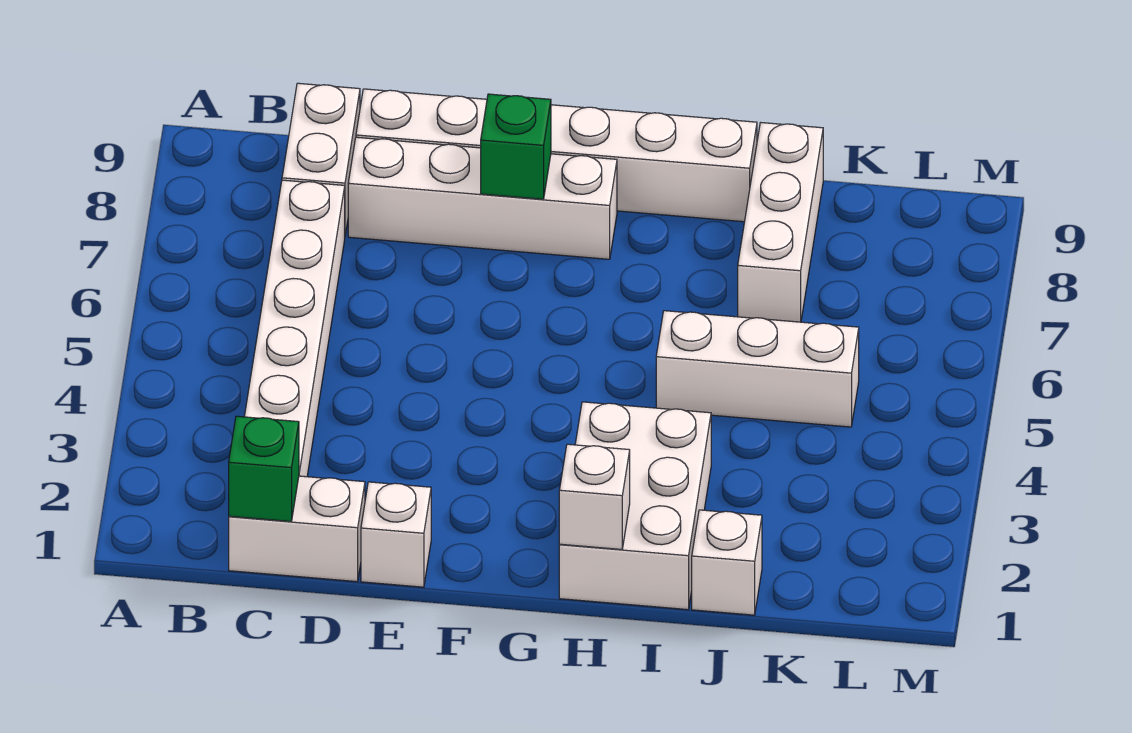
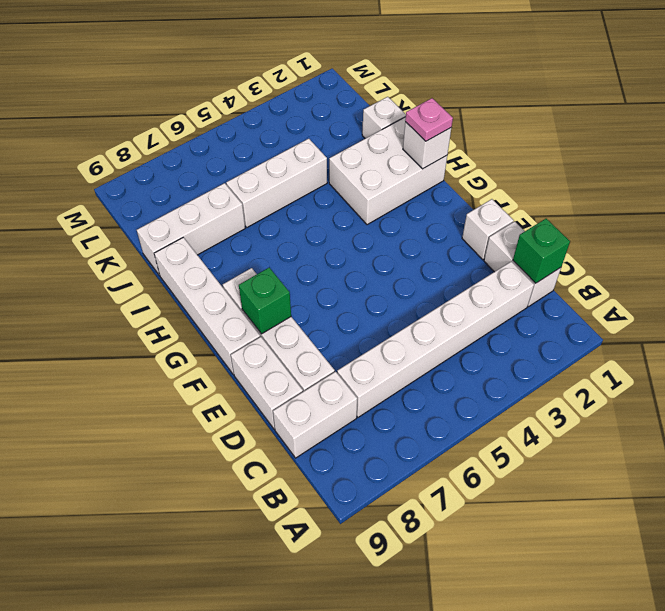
none -> pink 1x1 plate [405,98,453,141]
white 1x3 brick [656,311,859,427] -> white 1x3 brick turned to [226,139,327,227]

